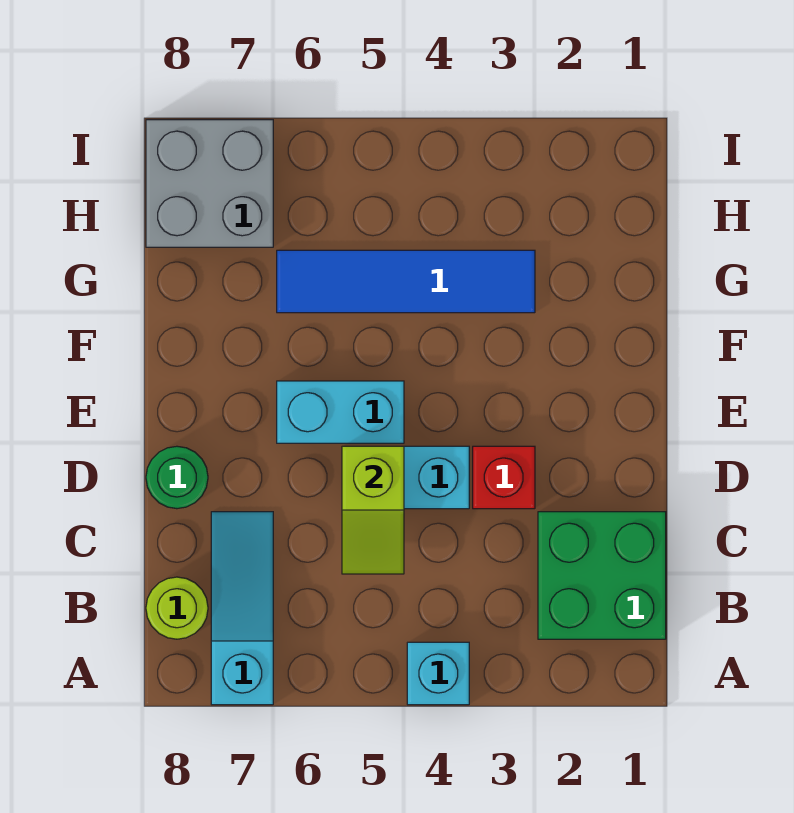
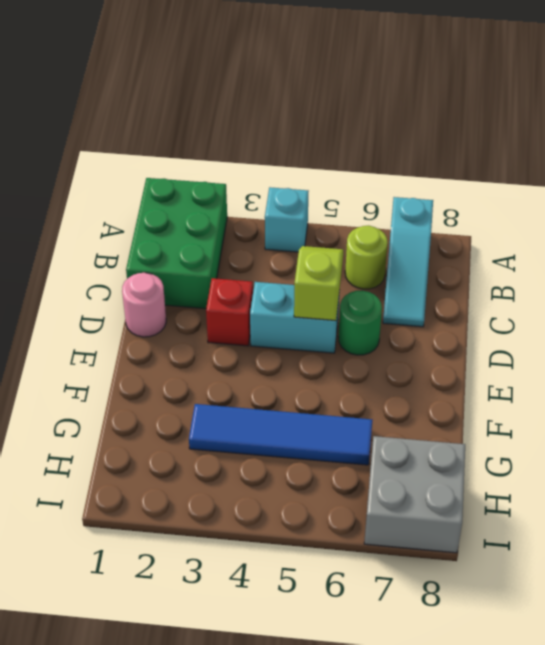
green 2x2 brick [538,512,666,639] -> green 2x3 brick [126,178,227,309]
lime 1x1 round brick [146,577,208,639] -> lime 1x1 round brick moved to [345,226,388,289]
none -> pink 1x1 round brick [122,273,166,337]
green 1x1 round brick [146,446,208,509] -> green 1x1 round brick moved to [338,291,382,355]
cyan 1x2 brick [277,381,404,443] -> none

